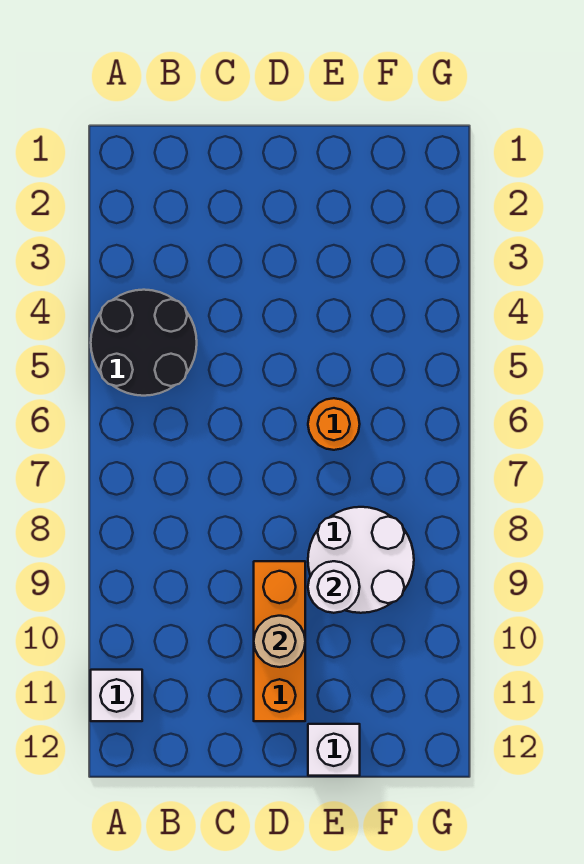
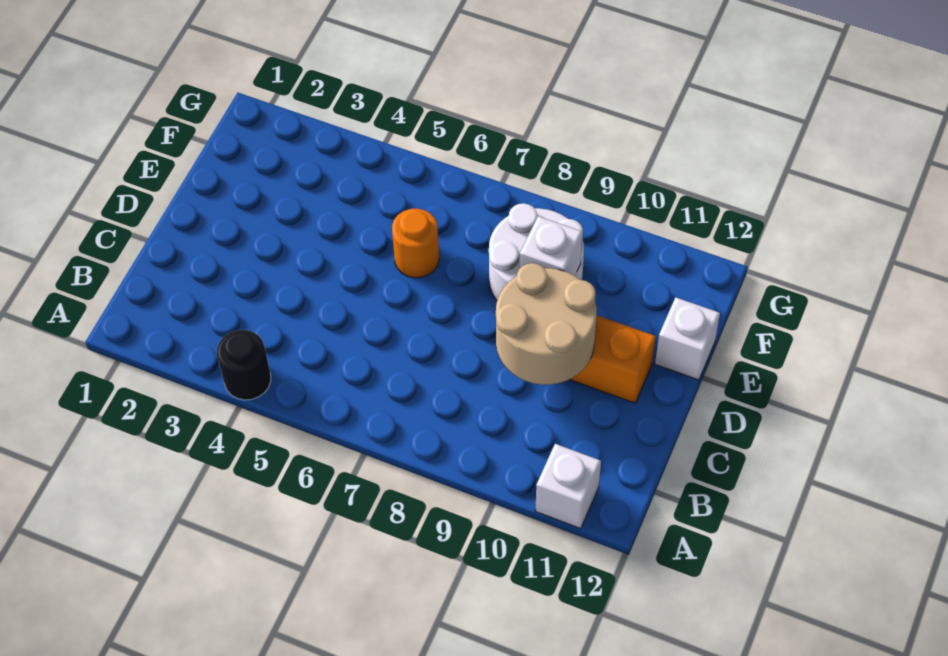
black 2x2 round brick [91,290,197,396] -> black 1x1 round brick [217,330,271,400]
tan 1x1 round brick [254,616,305,667] -> tan 2x2 round brick [496,263,597,385]
white 1x1 round brick [308,561,360,613] -> white 1x1 brick [520,216,583,276]

